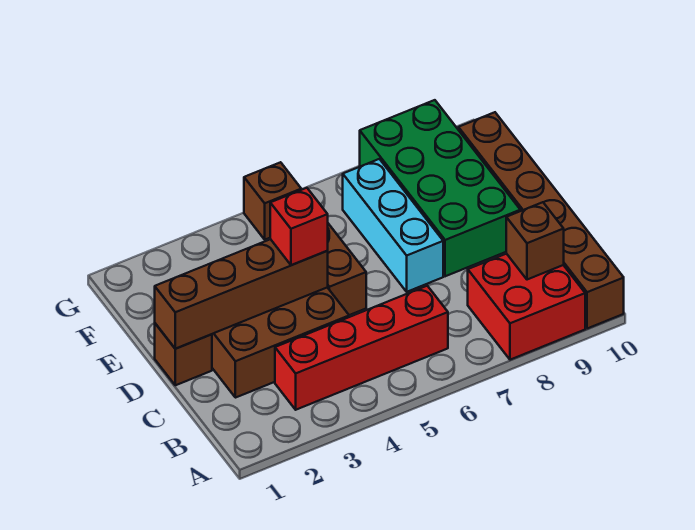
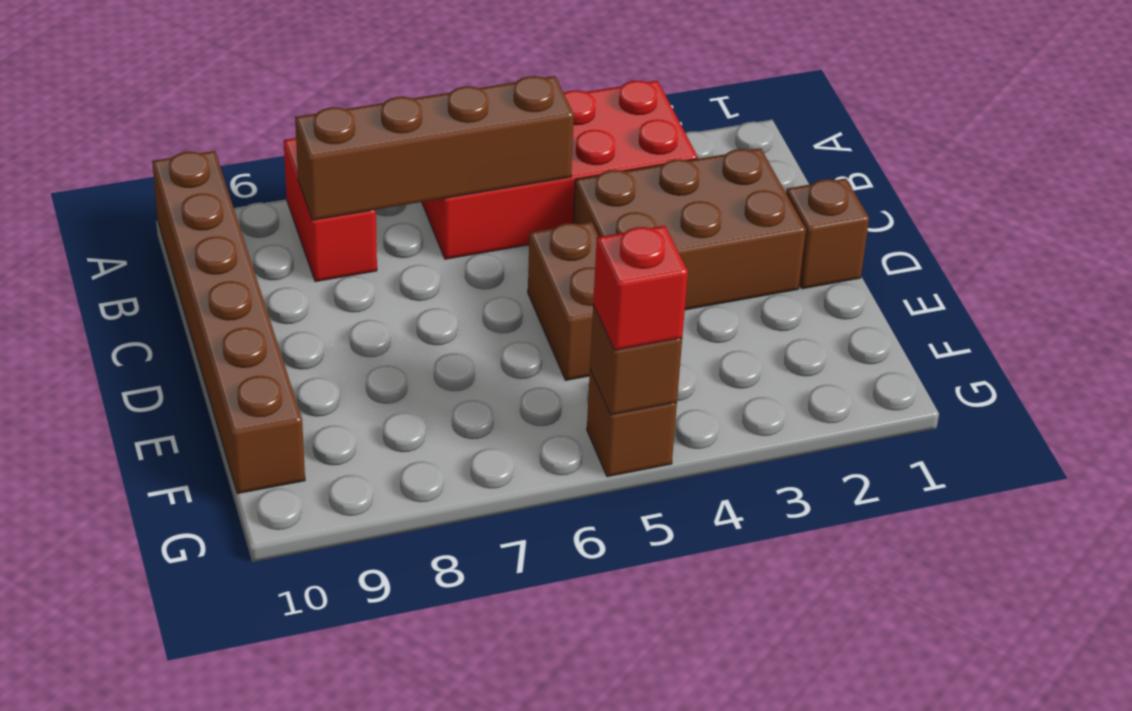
red 2x2 brick [468,254,585,360] -> red 1x2 brick [284,138,377,282]
red 1x4 brick [275,286,448,410] -> red 2x4 brick [422,81,698,259]
brown 1x1 brick [506,202,564,280] -> brown 1x1 brick moved to [590,305,682,415]
brown 1x4 brick [155,239,328,349] -> brown 1x4 brick moved to [295,76,574,220]
red 1x1 brick [270,188,328,265] -> red 1x1 brick moved to [593,226,688,350]
cyan 1x3 brick [343,159,443,292] -> none
green 2x4 brick [360,100,520,276] -> none

